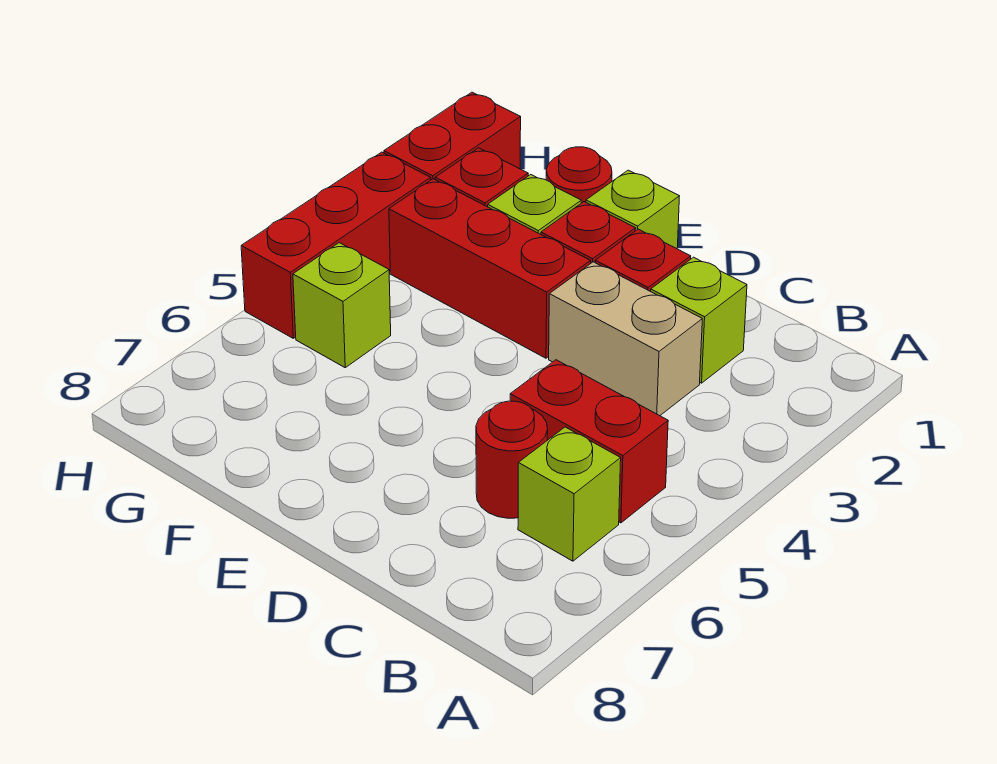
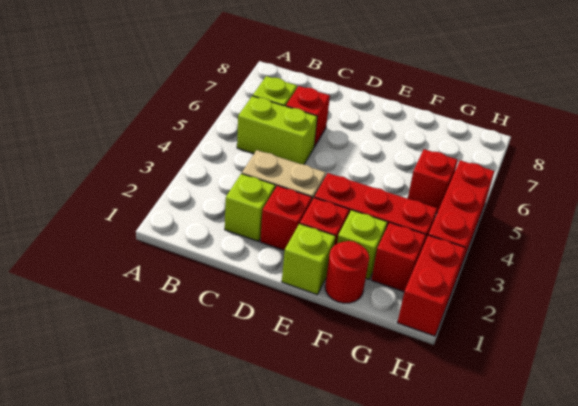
red 1x2 brick [510,360,668,523] -> lime 1x2 brick [237,96,317,165]
red 1x1 round brick [476,401,548,518] -> red 1x1 brick [286,86,330,147]
lime 1x1 brick [293,243,391,368] -> red 1x1 brick [408,149,458,213]

